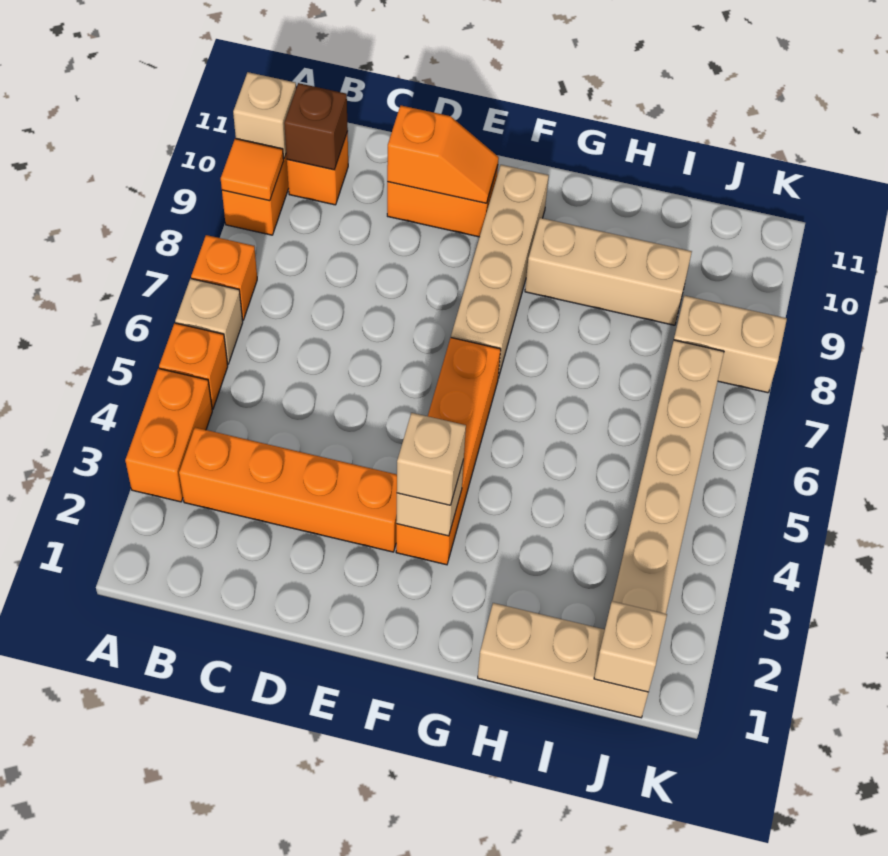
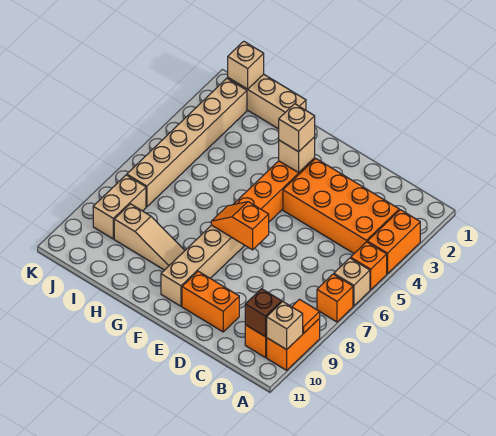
orange 1x4 brick [179,428,397,552] -> orange 2x4 brick [283,158,399,253]
orange 1x2 slope [387,106,499,203] -> orange 1x2 slope moved to [211,202,269,250]
tan 1x3 brick [525,218,692,325] -> tan 1x3 slope [114,204,185,270]
tan 1x2 brick [674,296,787,393] -> tan 1x2 brick turned to [93,175,146,239]

